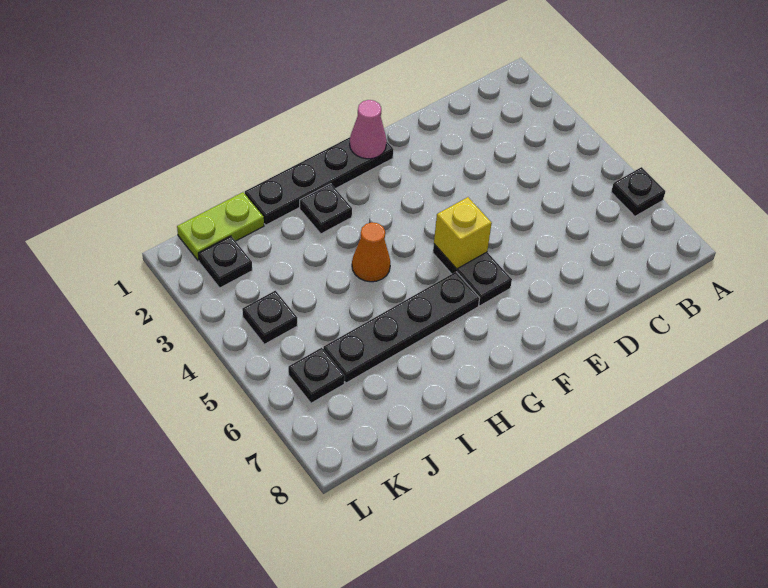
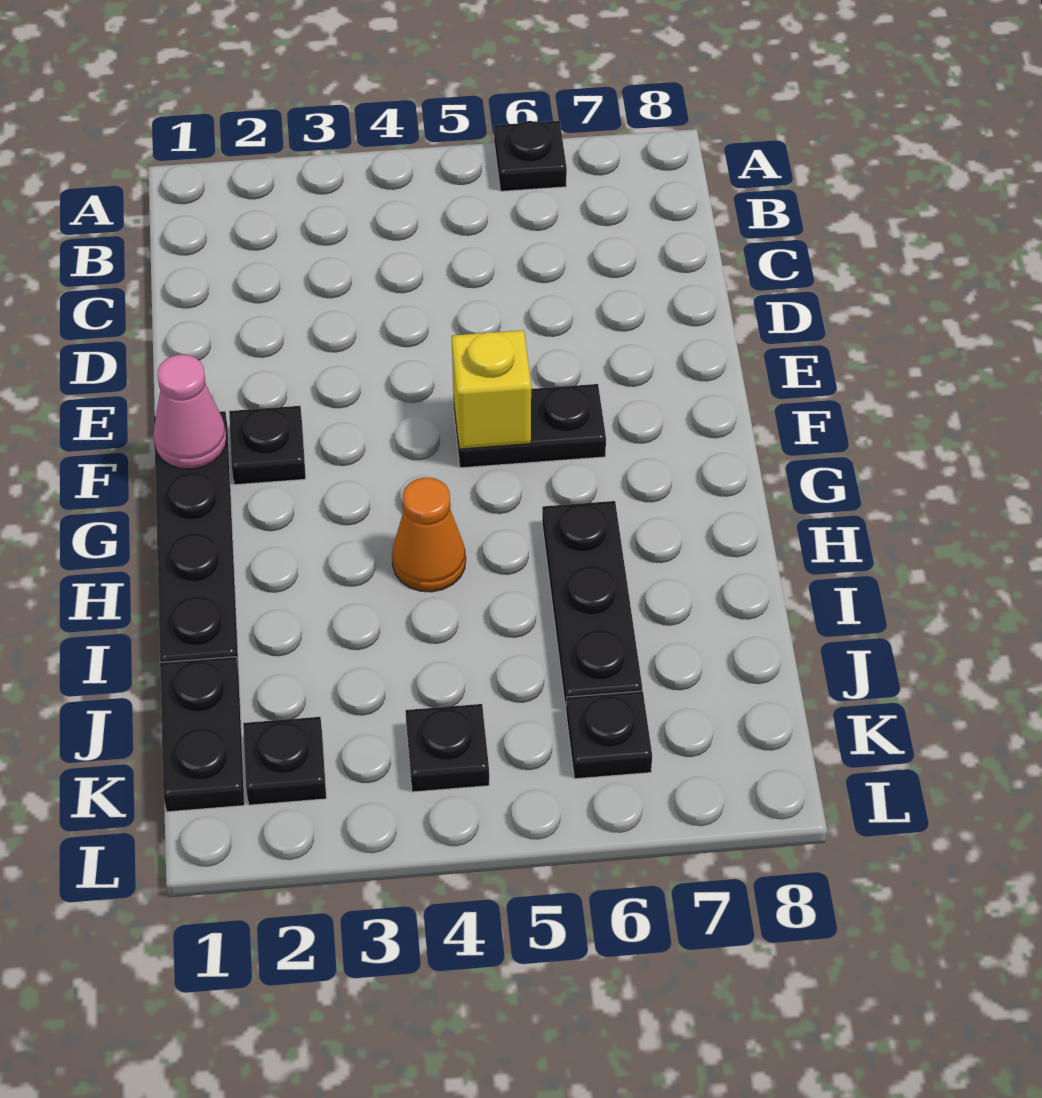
black 1x4 plate [323,272,480,383] -> black 1x3 plate [542,501,642,709]
black 1x1 plate [300,184,352,234] -> black 1x1 plate moved to [229,406,306,485]
lime 1x2 plate [177,192,264,261] -> black 1x2 plate [160,657,245,812]

